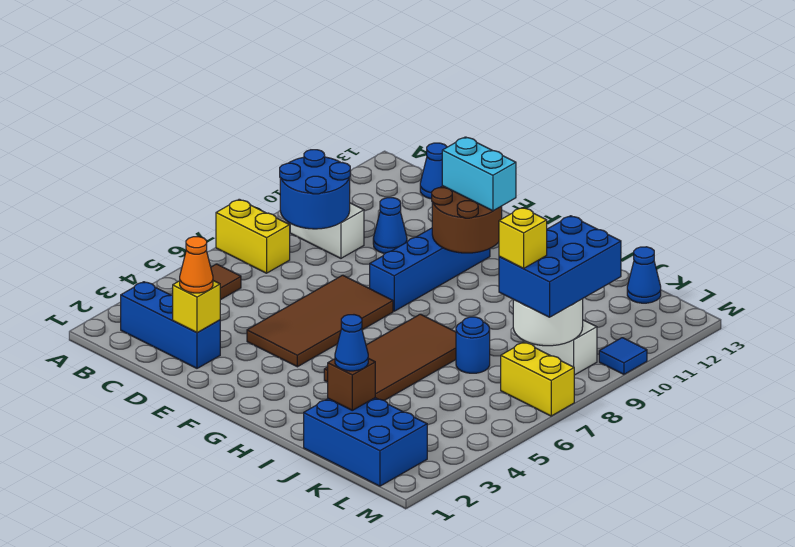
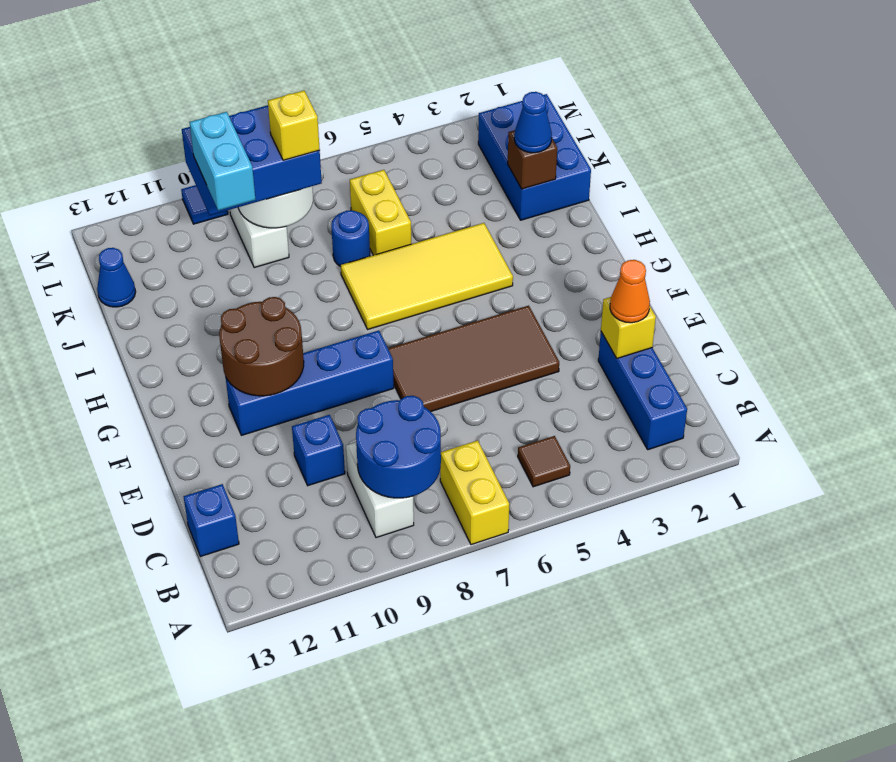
blue 1x1 cone [420,143,447,199] -> blue 1x1 brick [184,484,239,557]
blue 1x1 cone [373,198,407,253] -> blue 1x1 brick [292,415,345,486]
cyan 1x2 brick [442,137,516,211] -> cyan 1x2 brick moved to [189,112,256,211]
brown 2x4 tile [324,314,456,401] -> yellow 2x4 tile [341,223,513,329]
yellow 1x2 brick [501,342,574,416] -> yellow 1x2 brick moved to [350,170,411,255]

